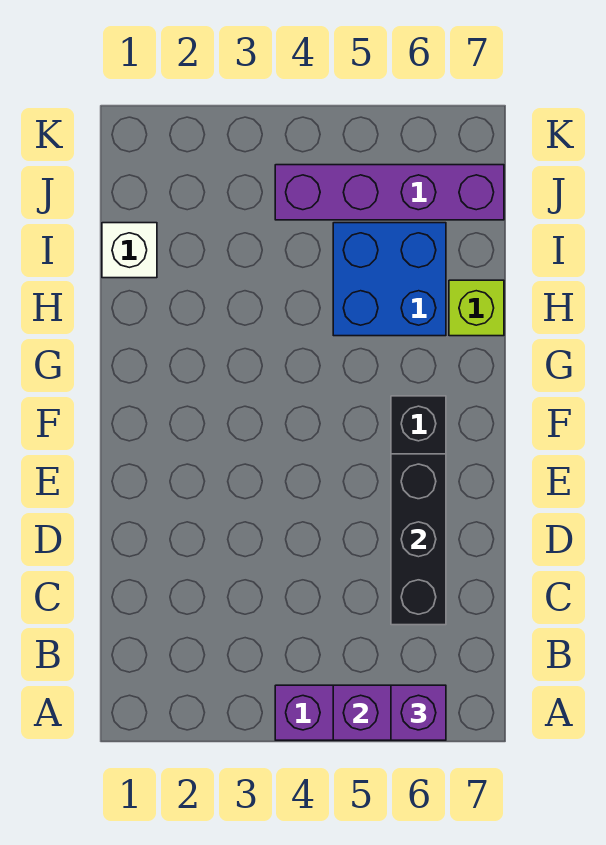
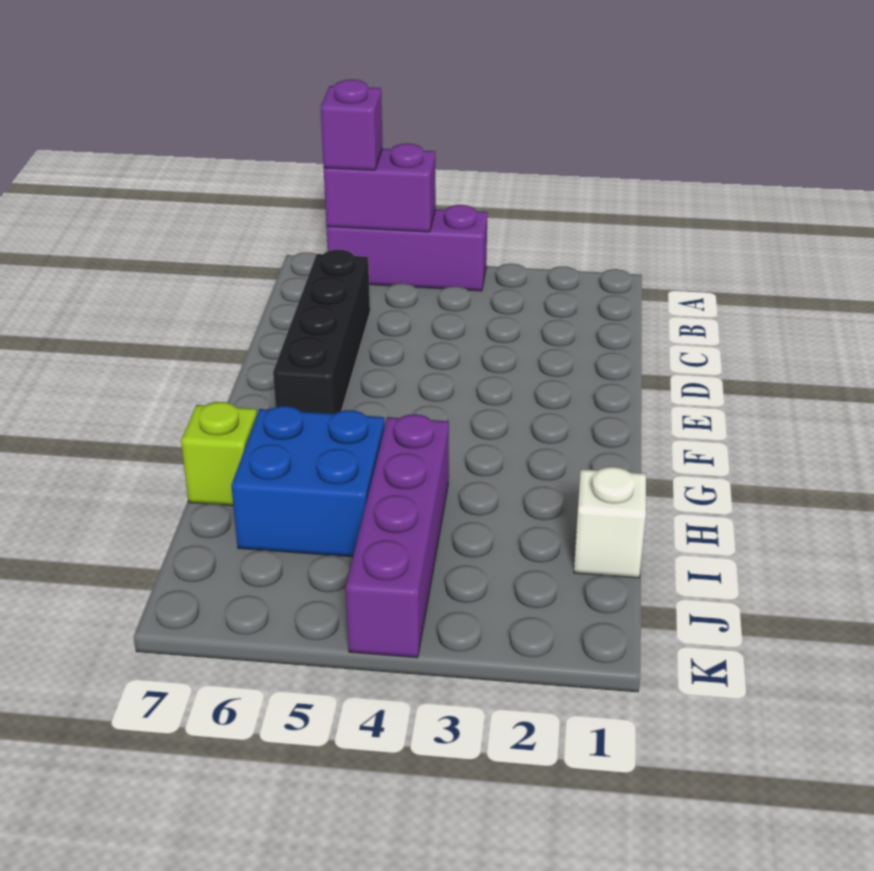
black 1x3 brick [391,454,446,625] -> none
purple 1x4 brick [275,165,504,220] -> purple 1x4 brick turned to [346,414,449,658]

